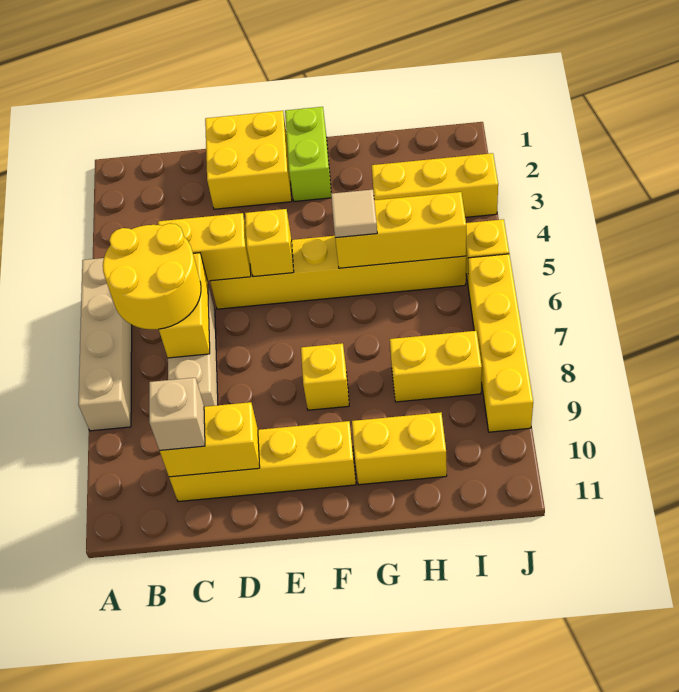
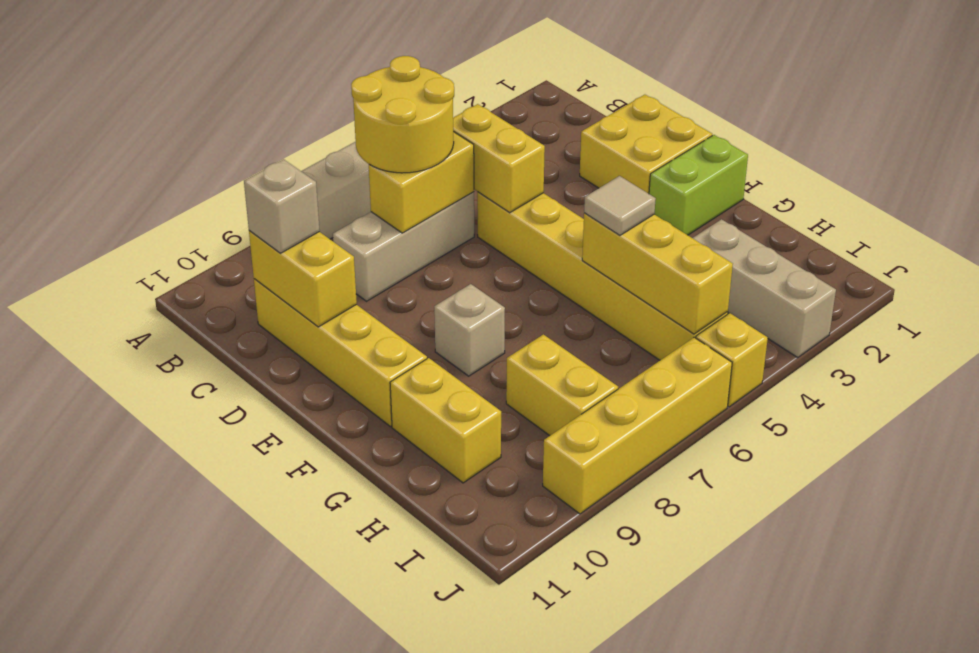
yellow 1x1 brick [245,209,294,277] -> none
yellow 1x1 brick [301,343,349,410] -> tan 1x1 brick [434,284,505,376]
yellow 1x3 brick [371,153,498,217] -> tan 1x3 brick [693,219,836,358]

